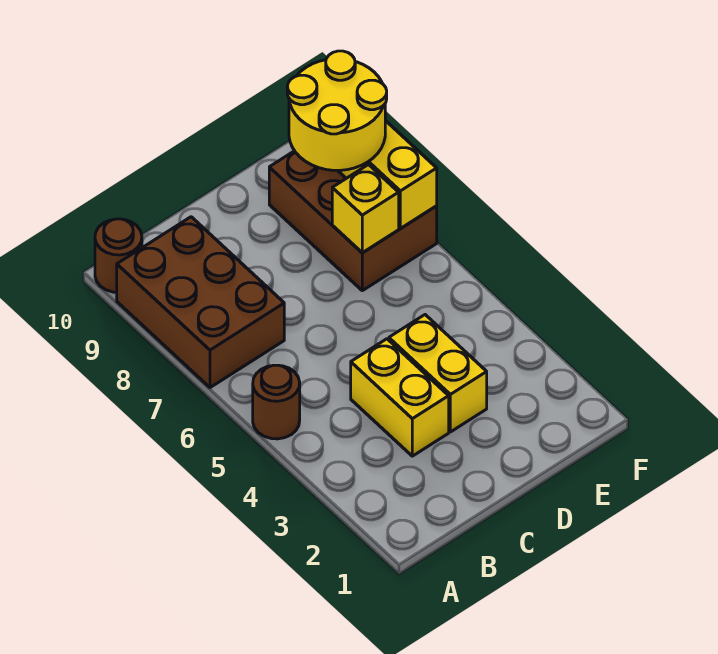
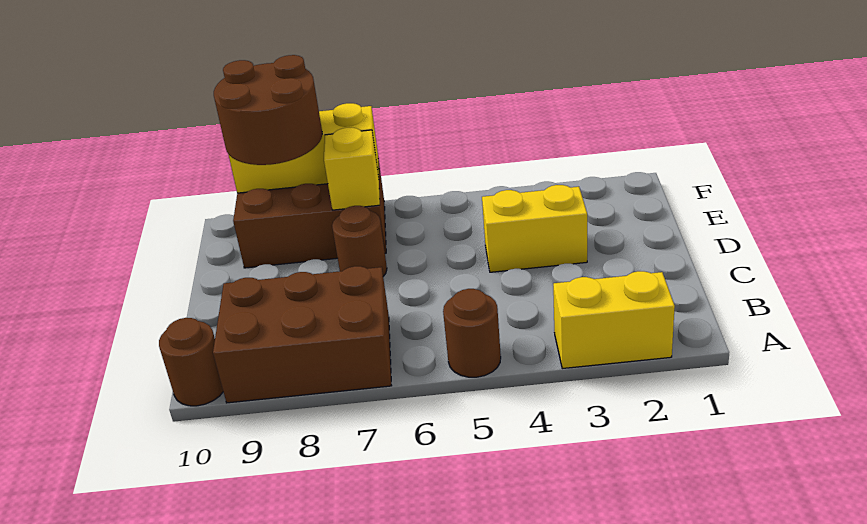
yellow 1x2 brick [351,339,449,456] -> yellow 1x2 brick moved to [553,271,675,368]
none -> brown 1x1 round brick [332,206,387,276]
yellow 2x2 round brick [287,51,387,170] -> brown 2x2 round brick [214,55,322,165]

